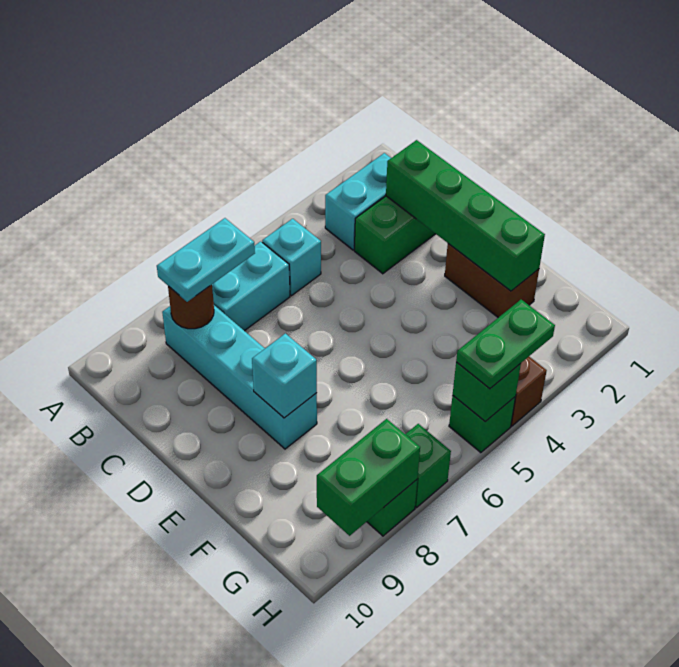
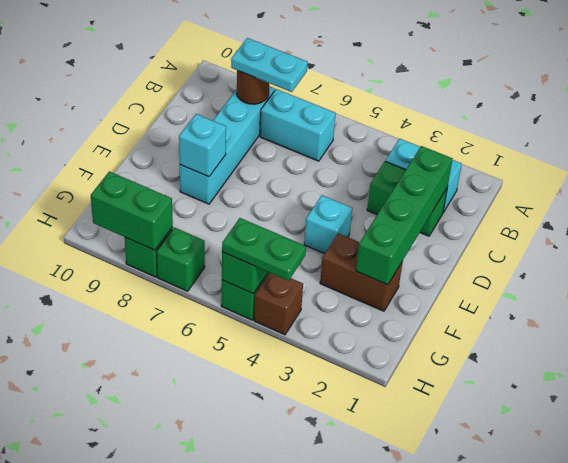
cyan 1x1 brick [262,219,321,296] -> cyan 1x1 brick moved to [304,195,352,254]
brown 1x2 brick [445,244,539,318] -> brown 1x2 brick turned to [320,233,403,311]

